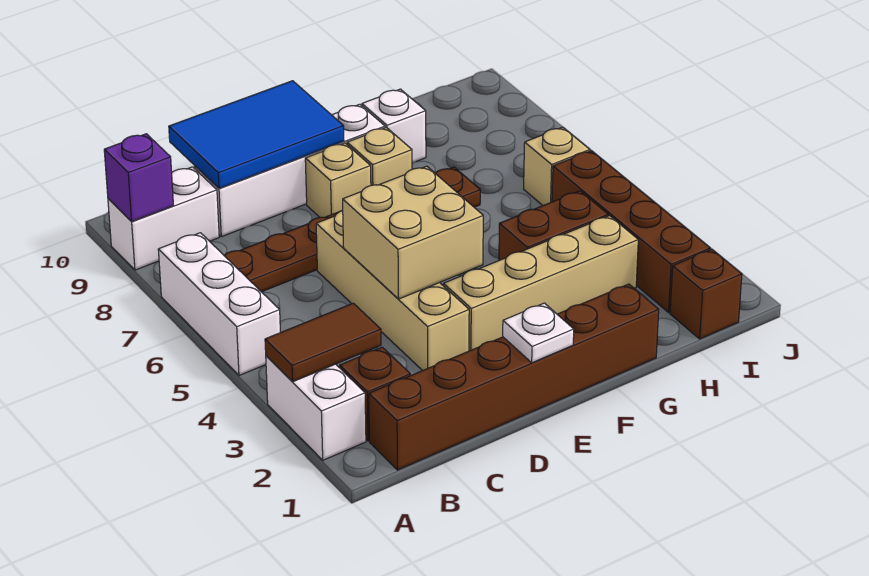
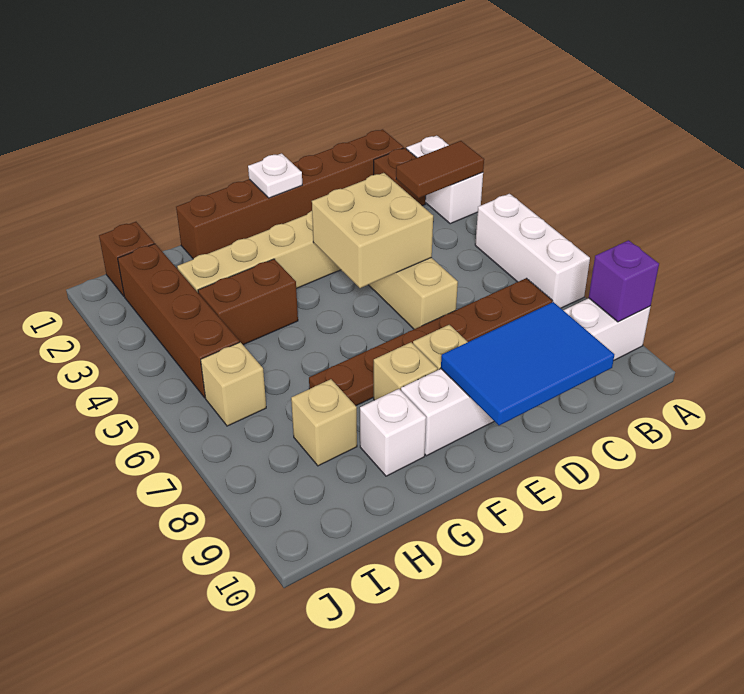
none -> tan 1x1 brick [291,379,357,466]

